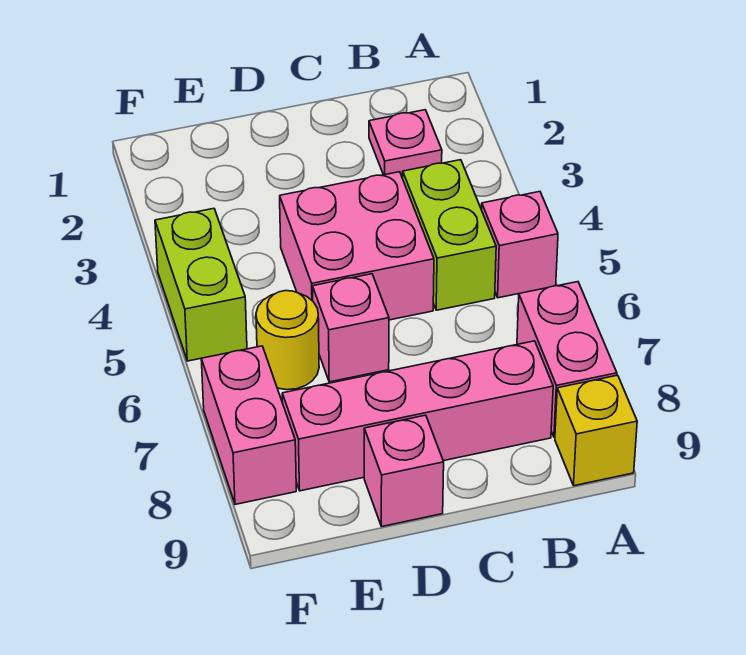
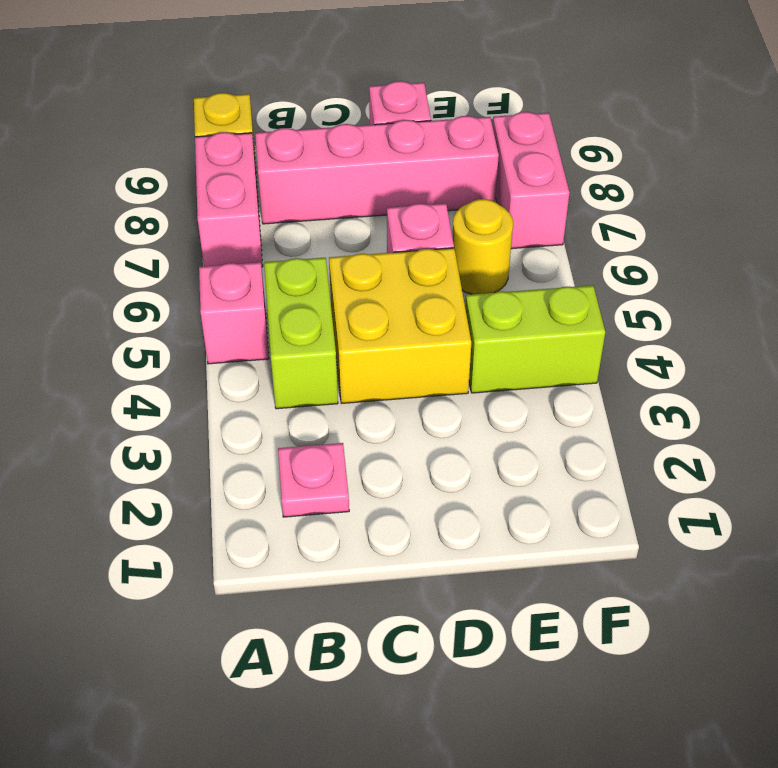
pink 2x2 brick [280,172,434,320] -> yellow 2x2 brick [329,248,471,403]
lime 1x2 brick [155,208,247,361] -> lime 1x2 brick turned to [465,285,605,393]

